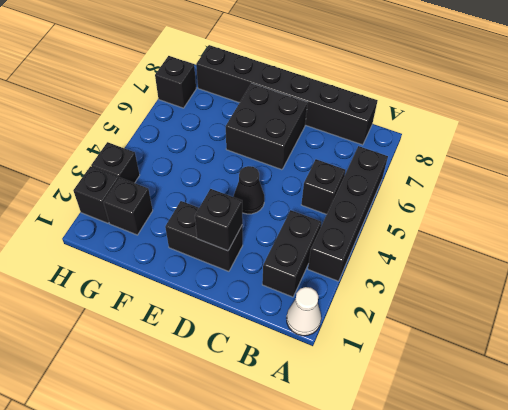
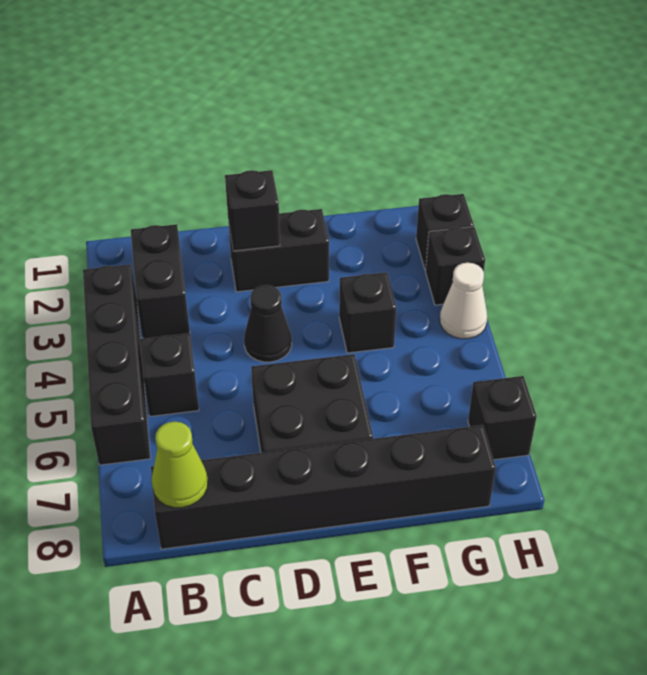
white 1x1 cone [287,287,321,336] -> white 1x1 cone moved to [440,263,487,339]
none -> lime 1x1 cone [152,422,208,508]
black 1x1 brick [103,178,153,235] -> black 1x1 brick moved to [339,272,396,353]

